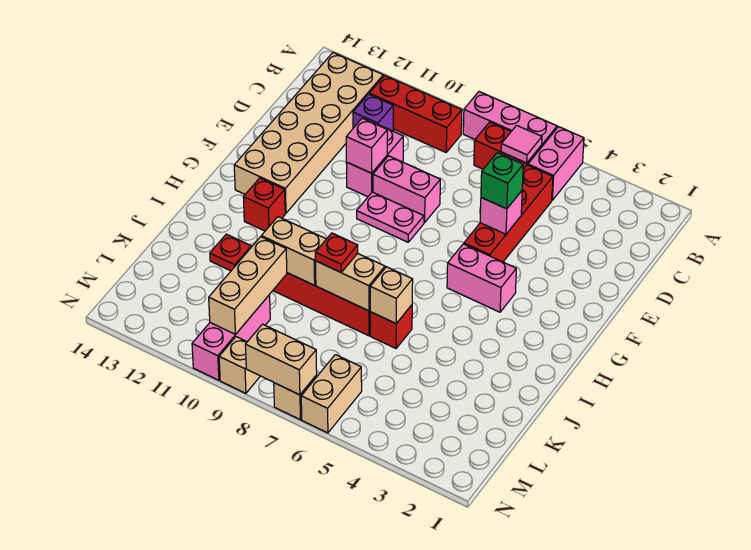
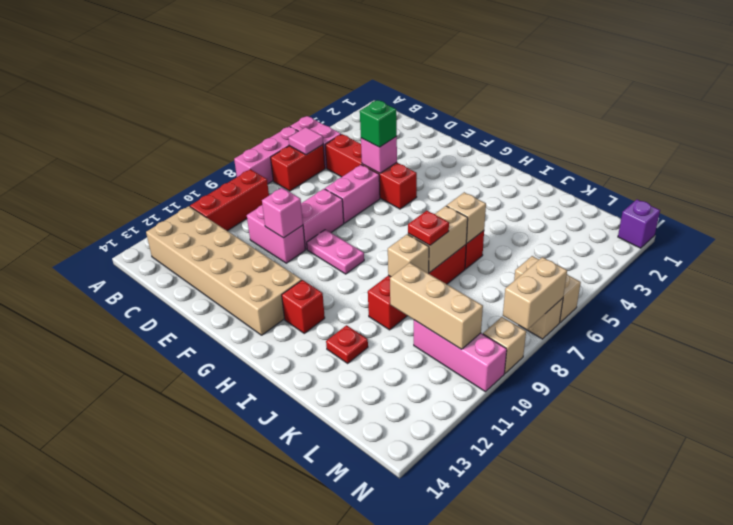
purple 1x1 brick [353,94,393,131] -> purple 1x1 brick moved to [618,199,660,248]
pink 1x2 plate [357,192,424,242] -> pink 1x2 plate turned to [307,230,364,274]
pink 1x2 brick [447,244,516,312] -> pink 1x2 brick moved to [325,165,380,223]
tan 1x2 brick [261,217,326,285] -> tan 1x1 brick [388,234,429,277]

